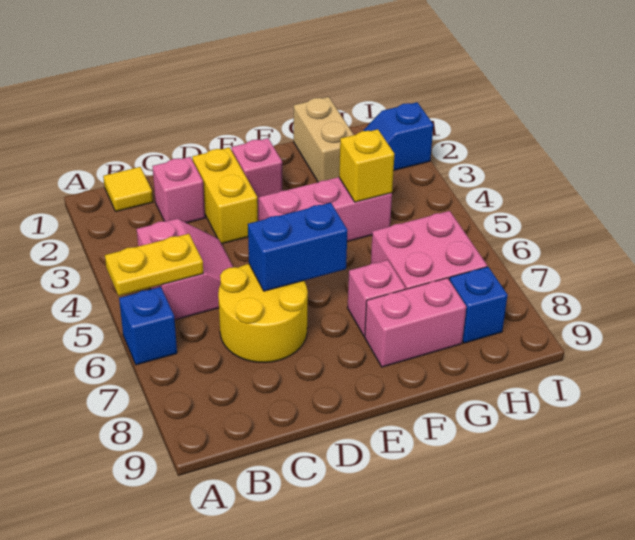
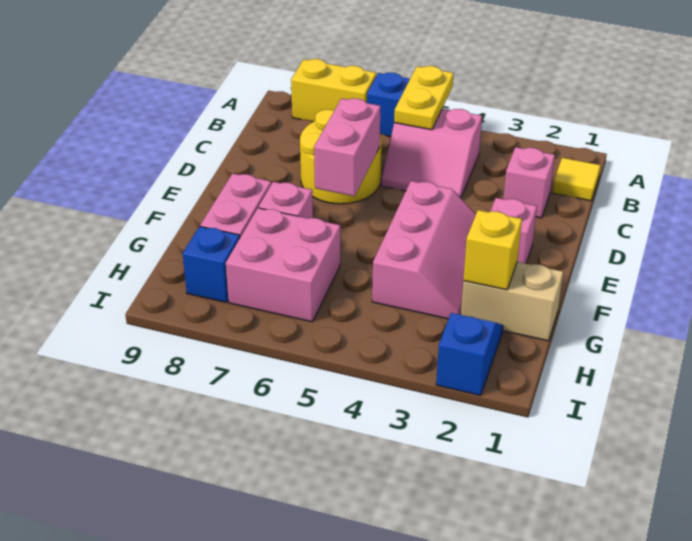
yellow 1x2 brick [192,147,258,244] -> yellow 1x2 brick moved to [291,59,376,122]
blue 1x2 brick [248,203,347,291] -> pink 1x2 brick [314,98,381,196]
yellow 1x1 brick [339,129,394,202] -> yellow 1x1 brick moved to [463,210,522,290]

